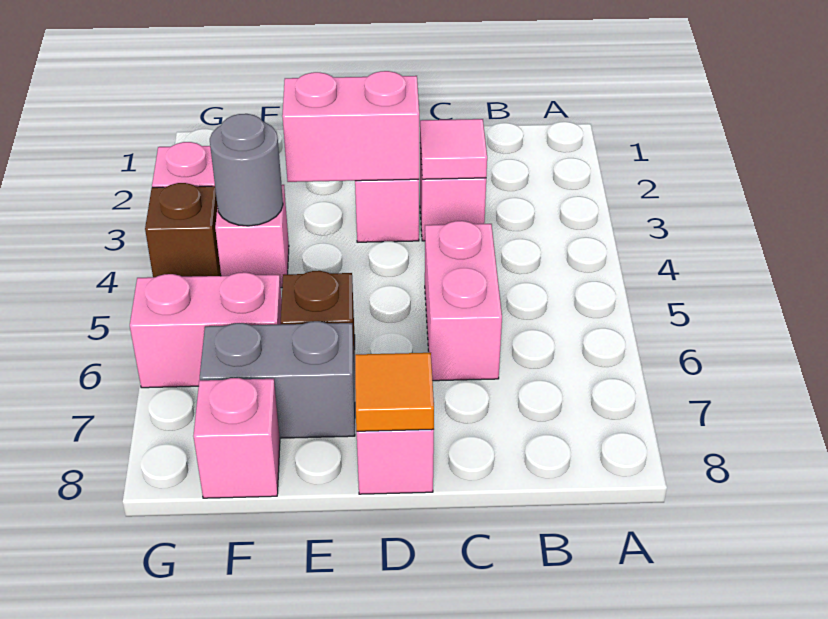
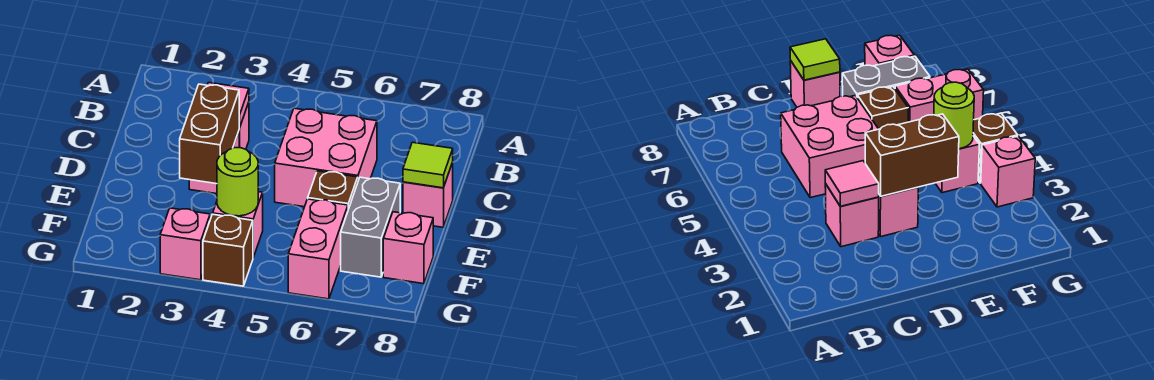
pink 1x2 brick [425,221,502,381] -> pink 2x2 brick [275,108,377,207]
pink 1x2 brick [282,71,419,182] -> brown 1x2 brick [180,84,239,184]
orange 1x1 tile [355,353,434,431] -> lime 1x1 tile [403,142,453,188]
grey 1x1 round brick [210,114,283,226] -> lime 1x1 round brick [217,147,258,216]

